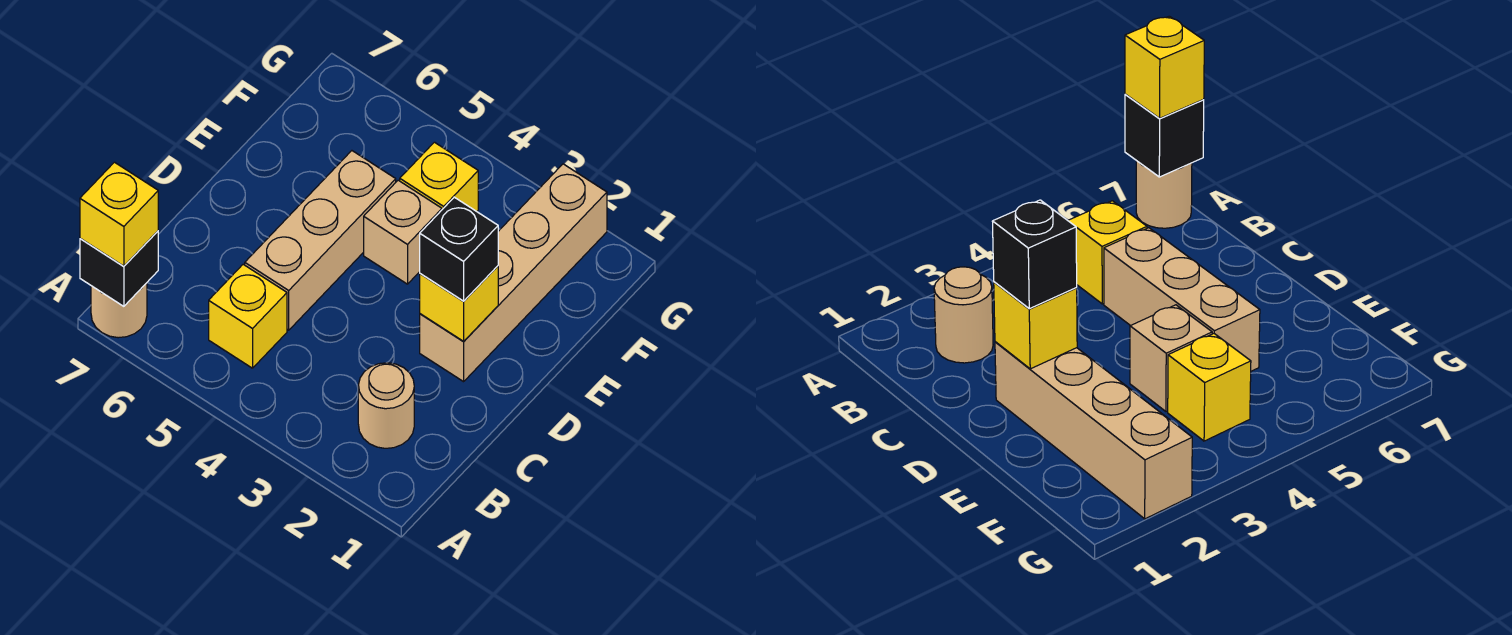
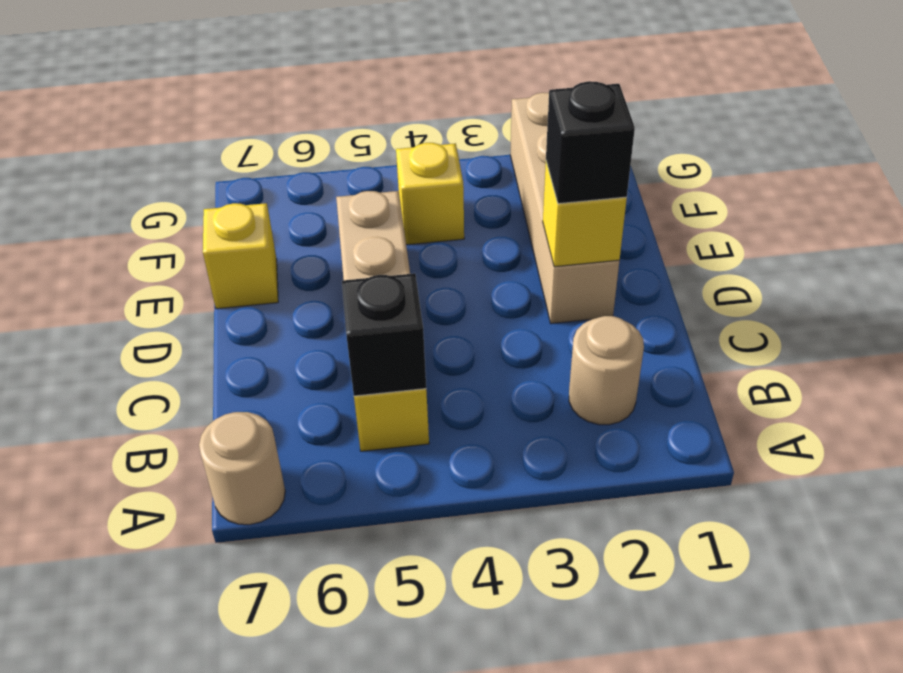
black 1x1 brick [80,231,158,306] -> black 1x1 brick moved to [342,273,426,396]
yellow 1x1 brick [80,162,158,266] -> yellow 1x1 brick moved to [203,203,278,309]
tan 1x1 brick [364,180,442,284] -> none

